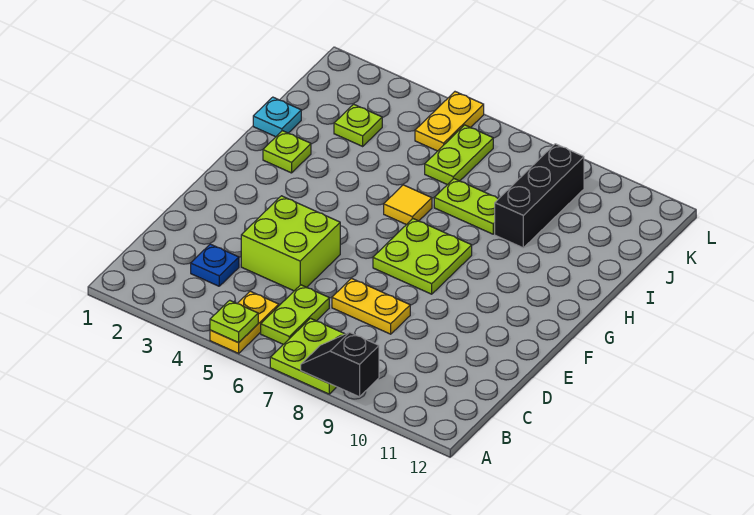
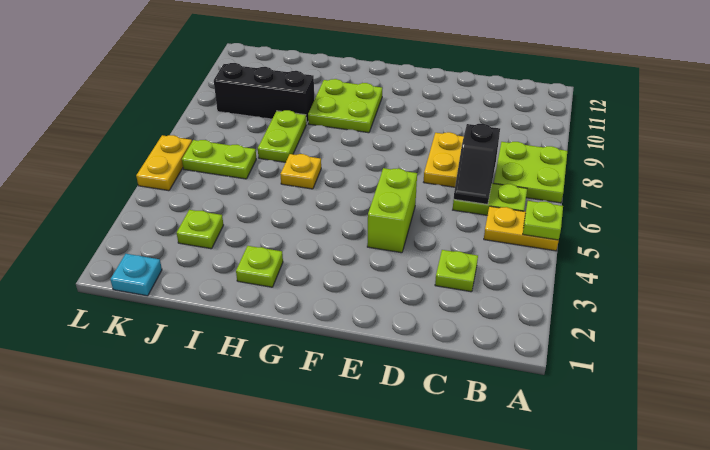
black 1x2 slope [301,332,379,397] -> black 1x2 slope moved to [454,124,500,204]
blue 1x1 plate [191,244,239,286] -> lime 1x1 plate [435,250,478,292]
lime 2x2 brick [241,196,340,291] -> lime 1x2 brick [367,168,417,253]
lime 2x2 plate [373,219,472,294] -> lime 2x2 plate moved to [308,79,382,133]
yellow 1x1 tile [384,185,432,225] -> yellow 1x1 plate [280,154,321,189]
cyan 1x1 plate [253,97,301,137] -> cyan 1x1 plate moved to [110,254,162,296]
yellow 1x2 plate [415,92,484,151] -> yellow 1x2 plate turned to [136,135,192,191]

